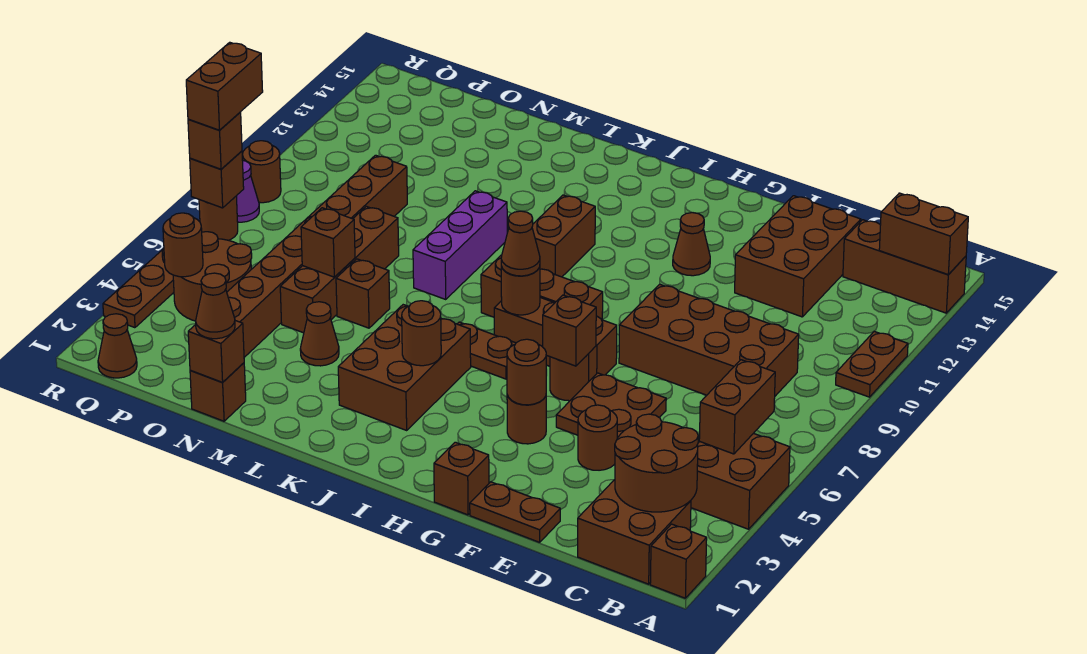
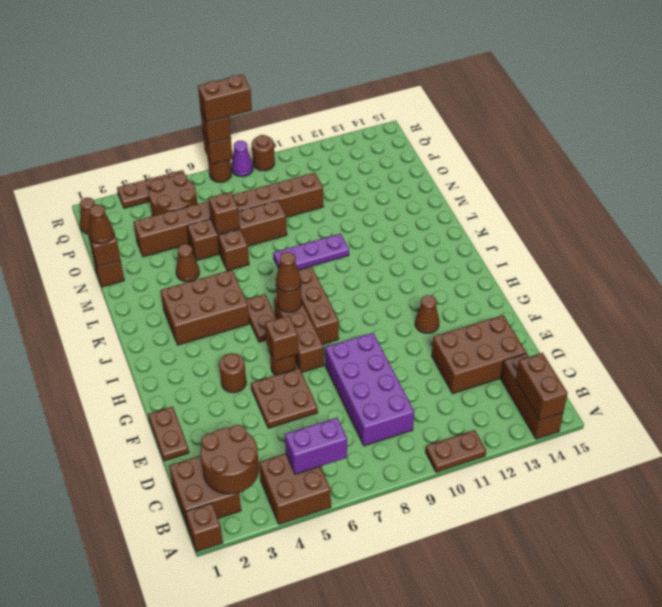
brown 1x2 brick [699,360,775,454] -> purple 1x2 brick [285,418,347,474]
brown 2x4 brick [619,284,799,396] -> purple 2x4 brick [325,333,414,446]
brown 1x1 round brick [578,405,617,470] -> none
brown 1x1 brick [434,442,489,515] -> none
brown 1x1 round brick [507,339,546,405] -> none
brown 1x1 round brick [402,301,441,366] -> none
brown 1x2 brick [532,195,595,277] -> none
purple 1x3 brick [413,191,507,299] -> purple 1x3 plate [273,234,349,270]
brown 1x1 round brick [163,213,203,277] -> none

